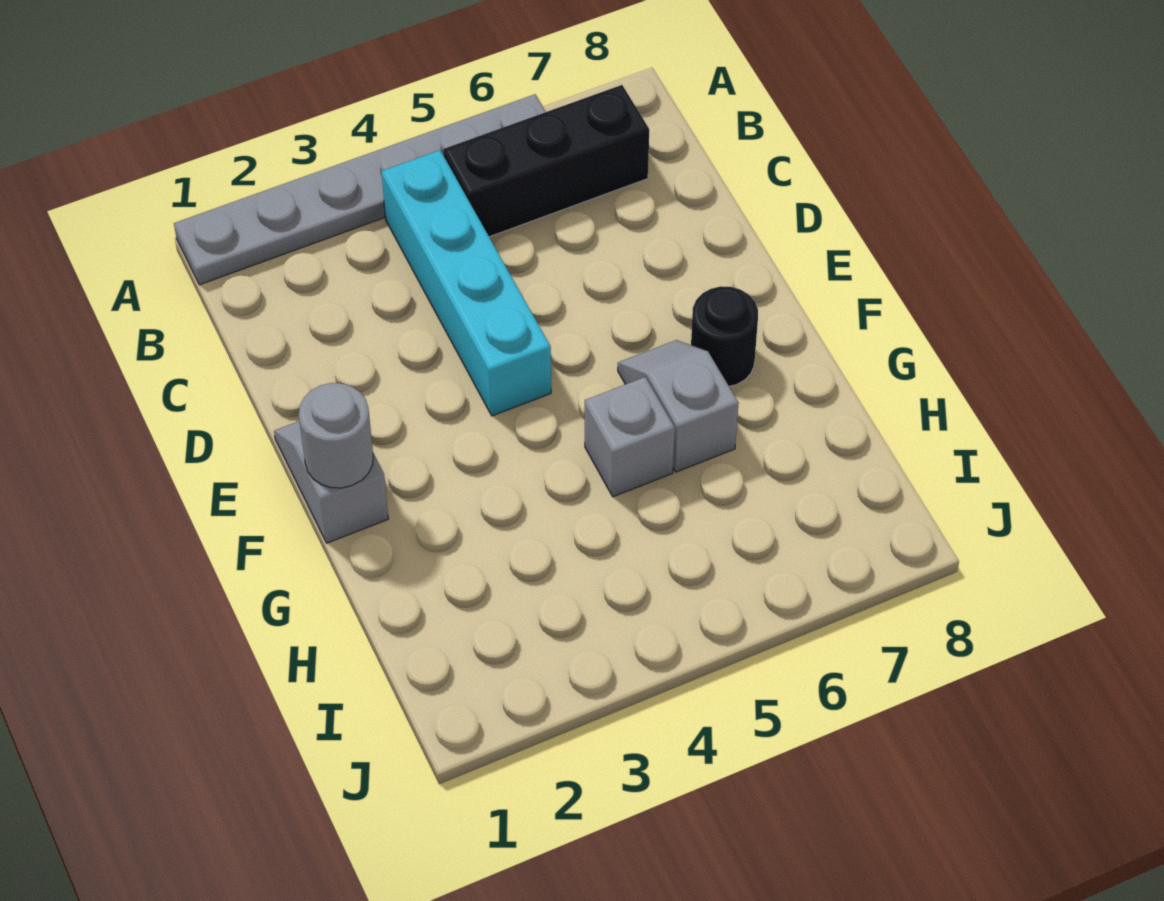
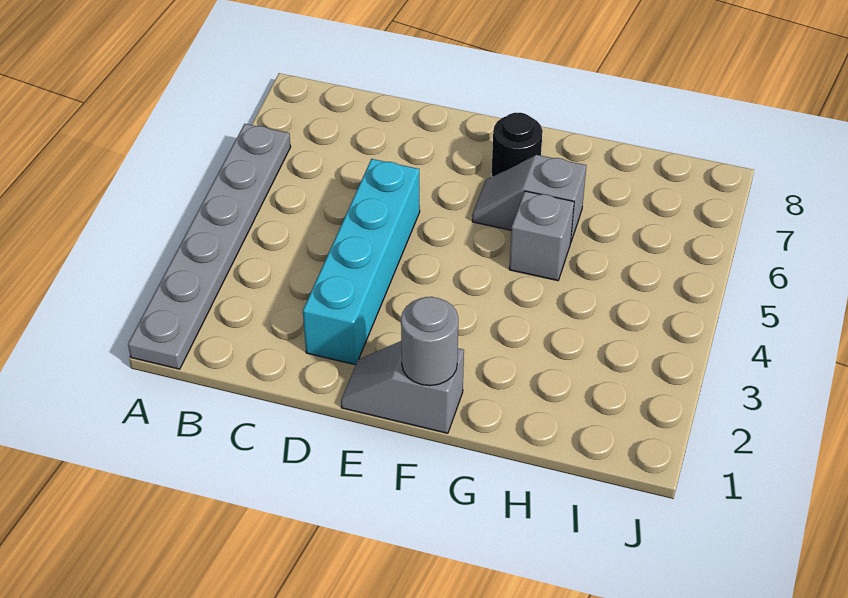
cyan 1x4 brick [381,150,551,416] -> cyan 1x4 brick turned to [303,159,420,365]
black 1x3 brick [443,85,649,237] -> none

